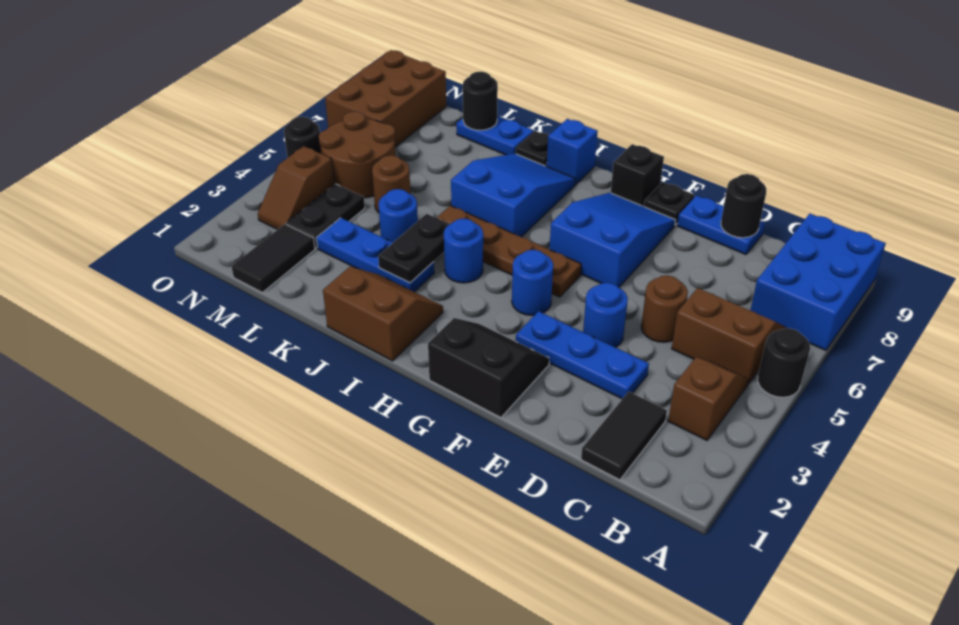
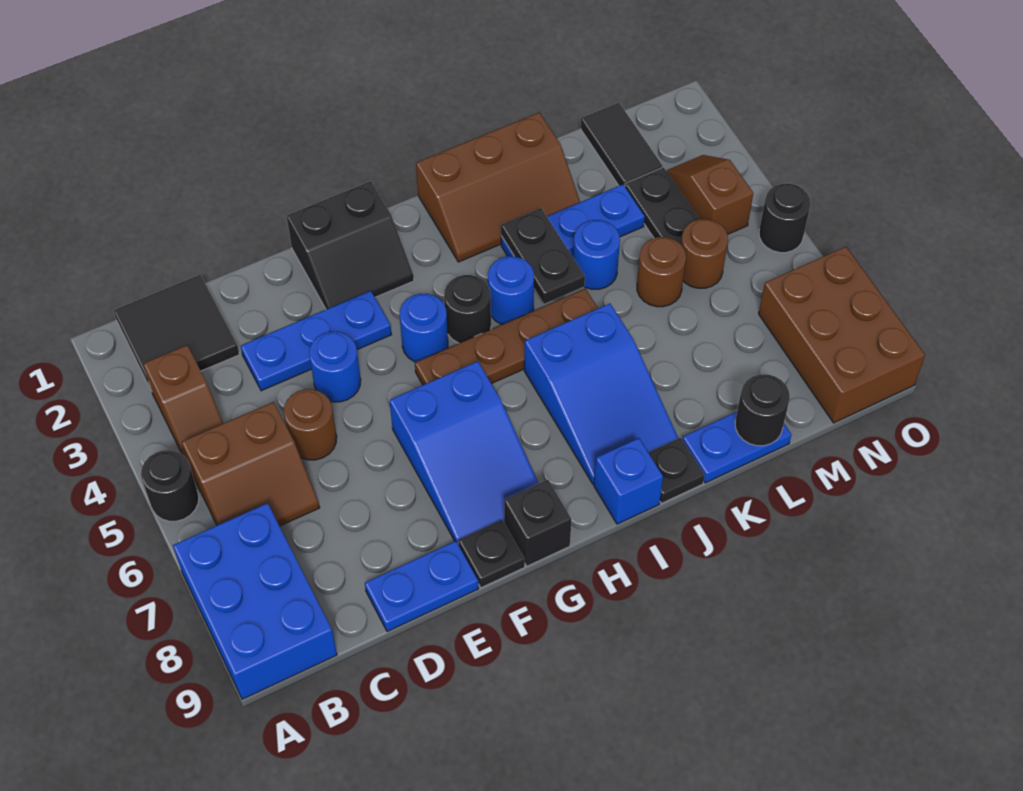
black 1x2 tile [581,392,667,480] -> black 2x2 tile [113,275,239,389]
black 1x1 round brick [721,174,766,238] -> black 1x1 round brick moved to [444,275,491,343]
brown 2x2 slope [323,267,443,361] -> brown 2x3 slope [416,113,580,262]
brown 2x2 round brick [319,111,395,198] -> brown 1x1 round brick [681,219,728,288]

